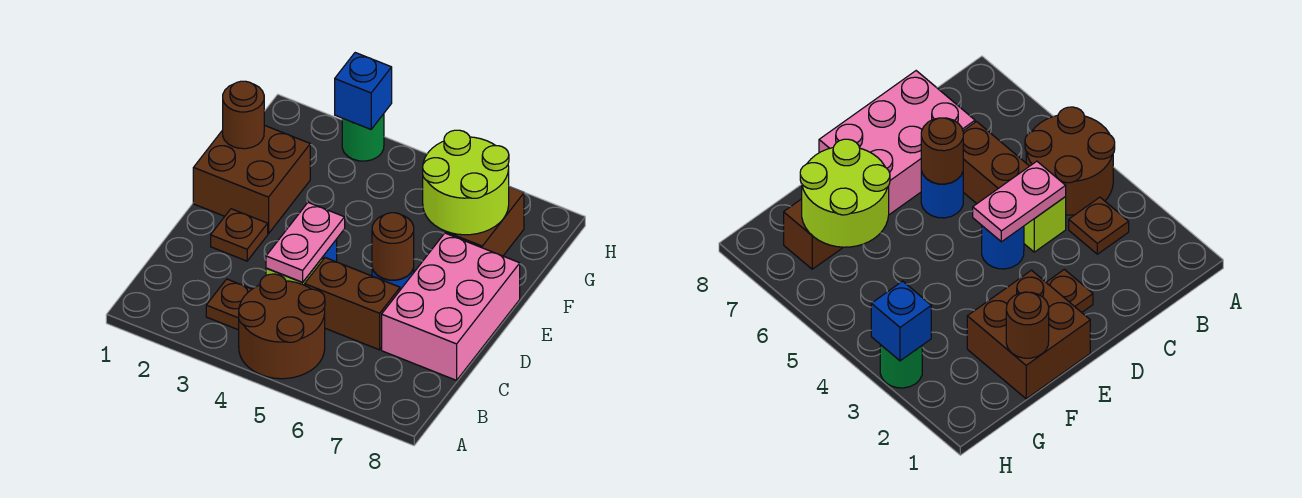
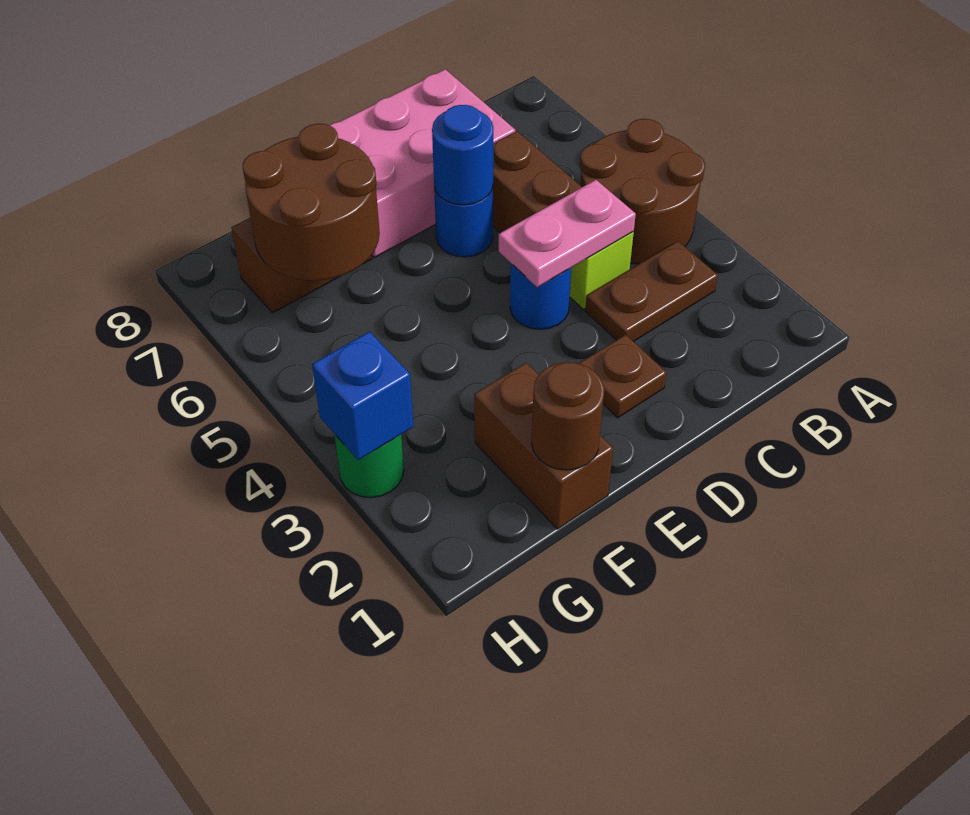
brown 1x1 plate [206,279,252,330] -> brown 1x2 plate [585,241,718,342]
brown 1x1 round brick [372,213,414,280] -> blue 1x1 round brick [432,105,493,205]
brown 2x2 brick [193,125,310,234] -> brown 1x2 brick [474,363,613,529]
lime 2x2 round brick [423,130,509,235] -> brown 2x2 round brick [243,124,380,281]

